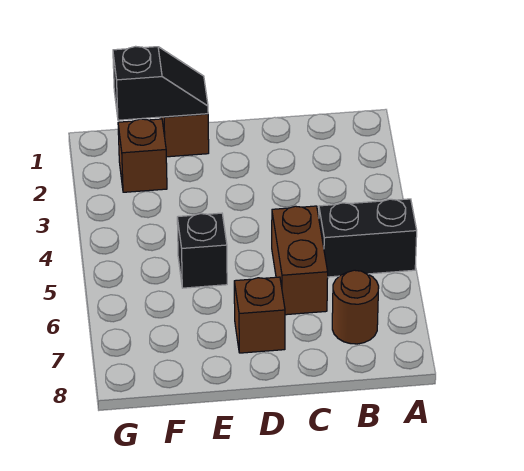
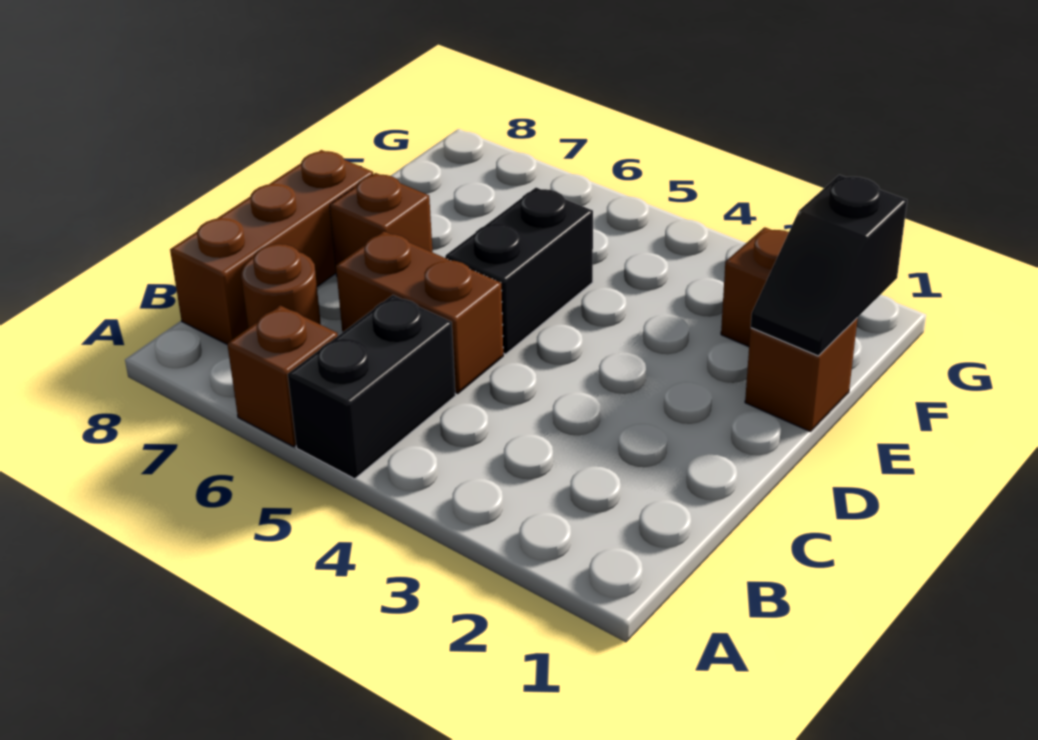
none -> brown 1x1 brick [227,306,338,447]
none -> brown 1x3 brick [170,150,373,344]
black 1x1 brick [177,213,227,288] -> black 1x2 brick [445,188,593,354]

